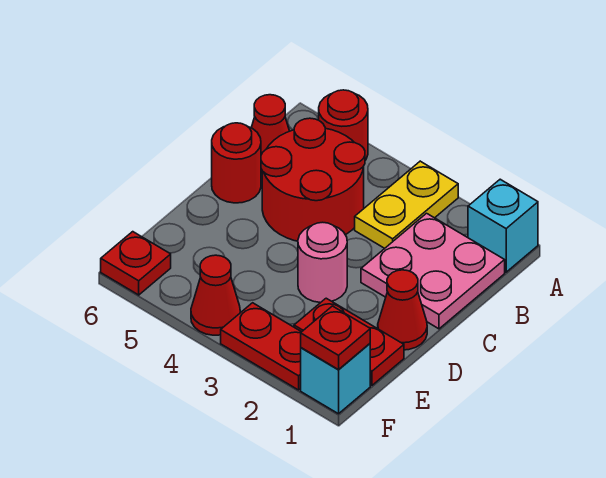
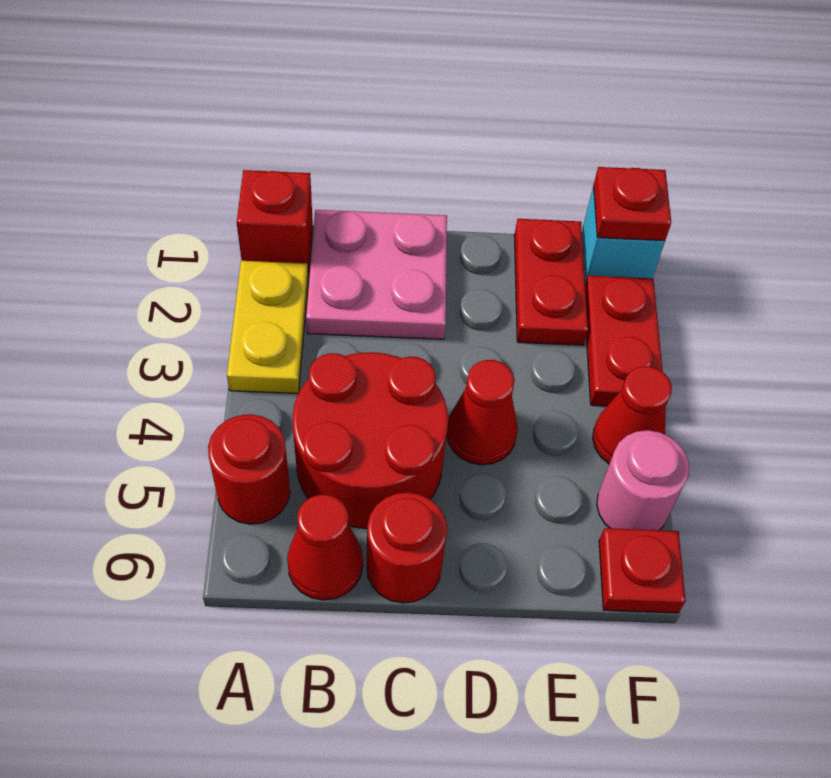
cyan 1x1 brick [468,179,538,272] -> red 1x1 brick [237,170,313,276]
yellow 1x2 plate [355,161,458,248] -> yellow 1x2 plate turned to [227,261,308,394]
red 1x1 cone [378,270,427,350] -> red 1x1 cone moved to [447,360,518,465]
pink 1x1 round brick [298,222,347,303] -> pink 1x1 round brick moved to [597,430,689,530]

